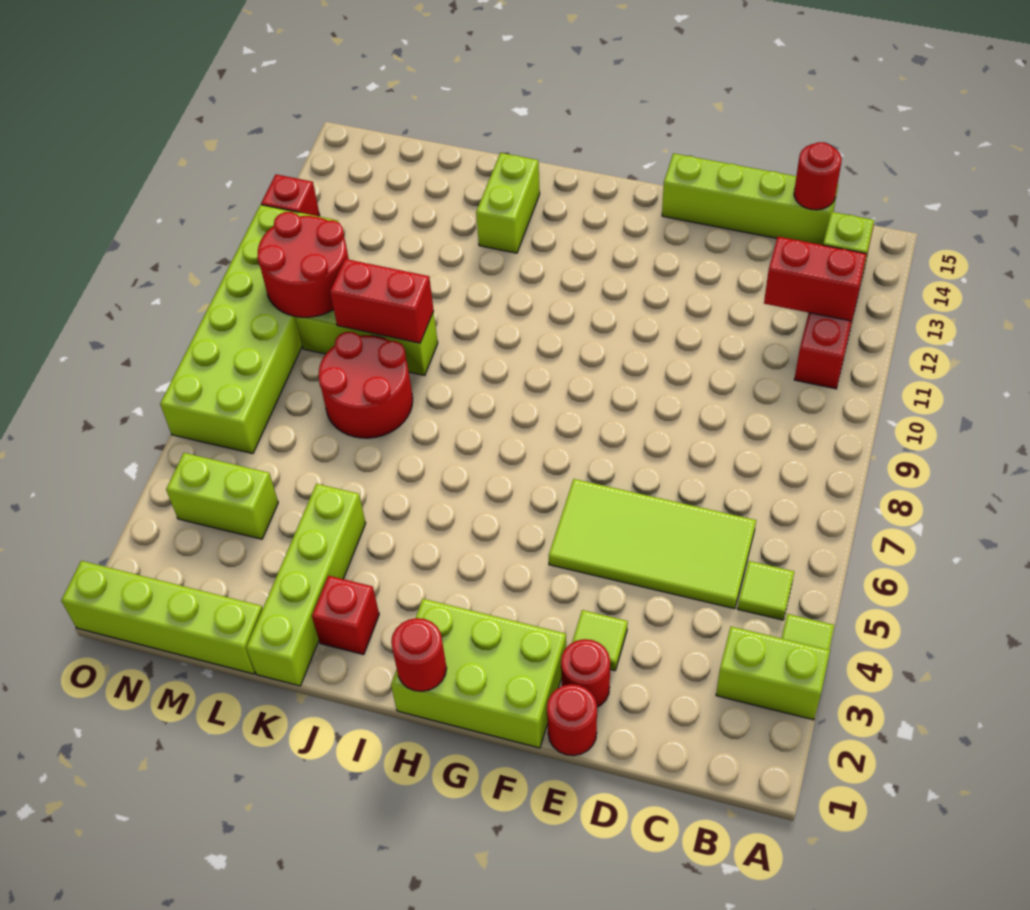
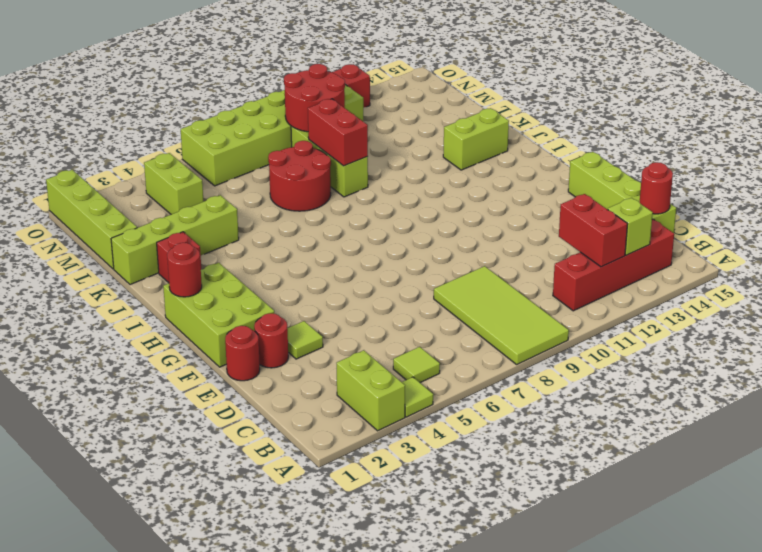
lime 2x4 tile [549,479,756,609] -> lime 2x4 tile moved to [434,266,569,364]

